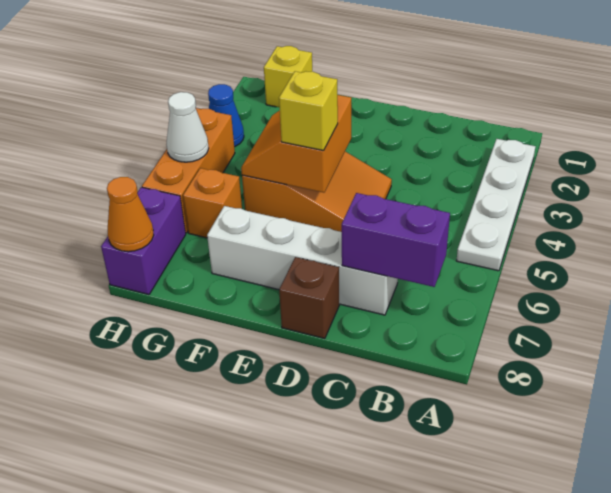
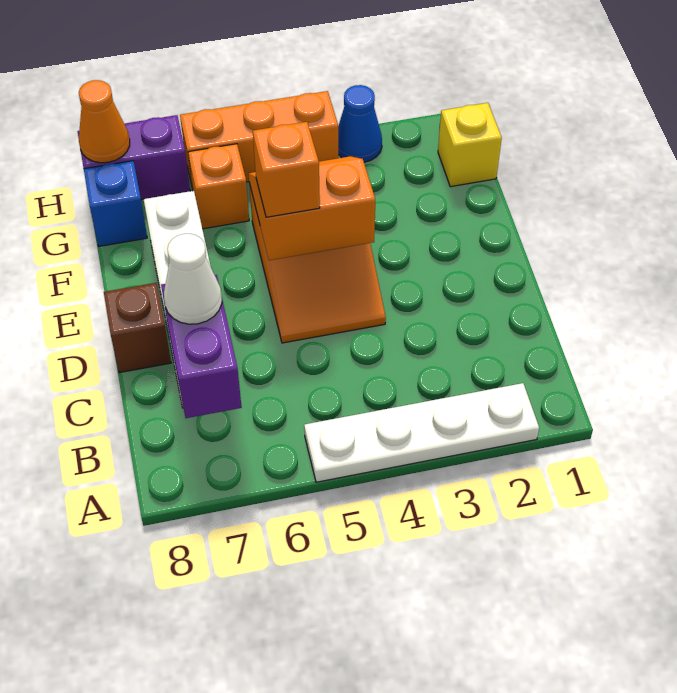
yellow 1x1 brick [279,71,338,151] -> orange 1x1 brick [253,122,320,217]
none -> blue 1x1 brick [84,161,147,246]
white 1x1 cone [167,92,209,162] -> white 1x1 cone moved to [164,234,222,324]

